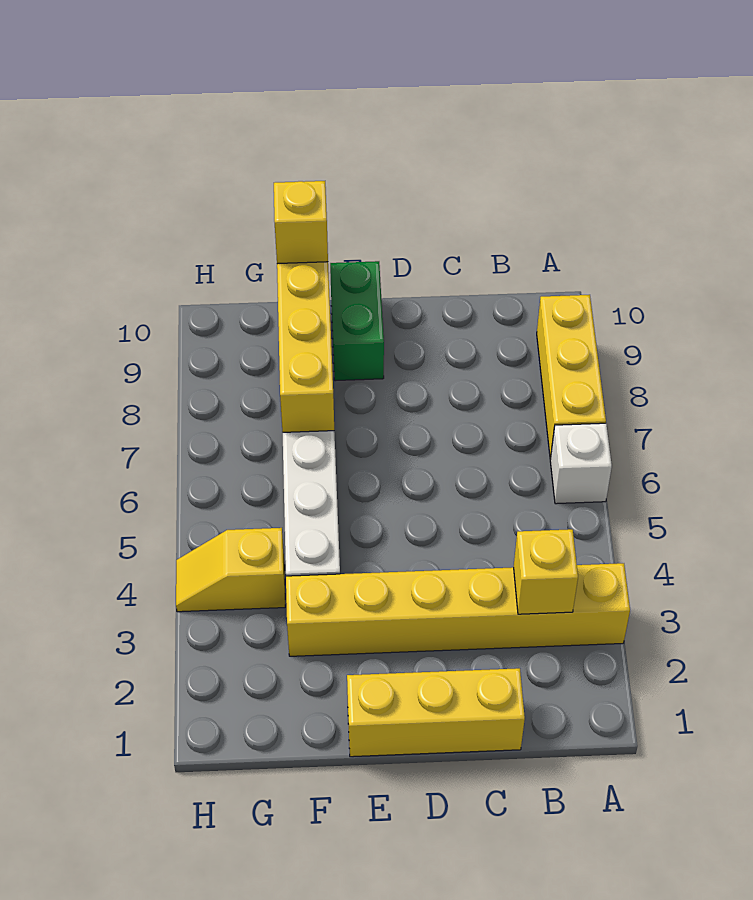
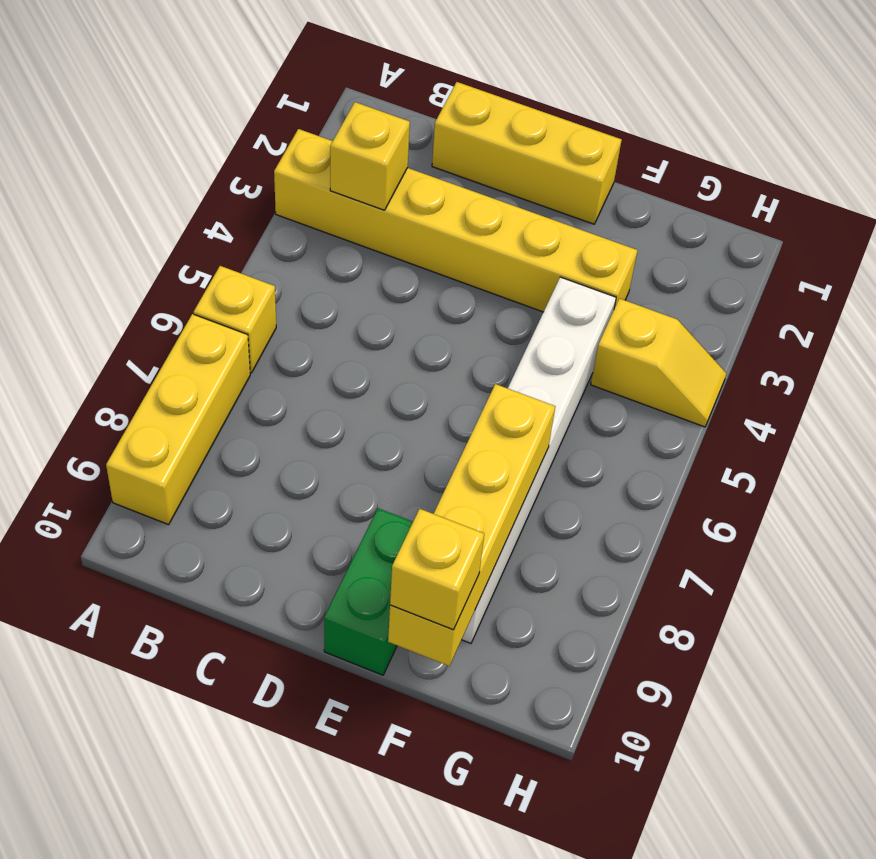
white 1x1 brick [550,423,612,504] -> yellow 1x1 brick [194,266,276,373]

